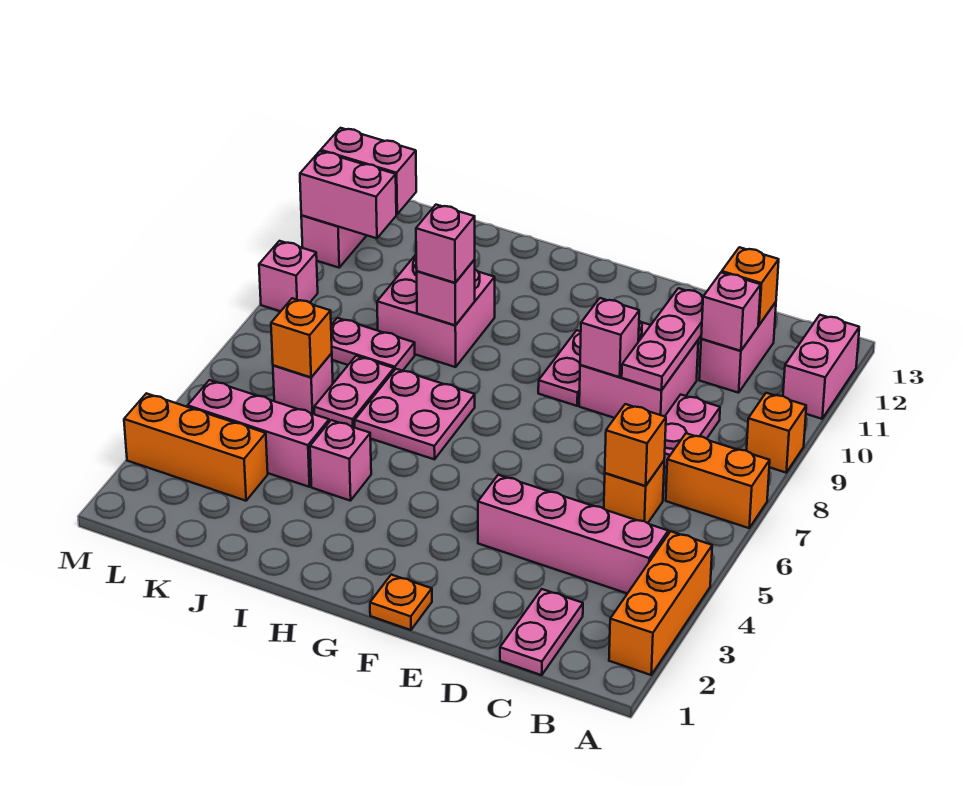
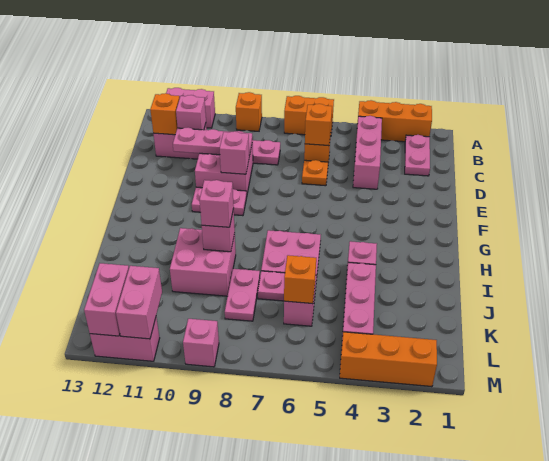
orange 1x2 brick [666,433,770,528] -> orange 1x2 brick turned to [284,96,334,136]
pink 1x4 brick [478,475,668,593] -> pink 1x3 brick [353,116,382,189]
pink 1x2 plate [500,589,583,675] -> pink 1x2 plate turned to [405,135,430,176]
orange 1x1 plate [370,575,432,630] -> orange 1x1 plate moved to [302,160,328,186]
orange 1x3 brick [124,393,268,501] -> orange 1x3 brick turned to [340,332,437,387]

